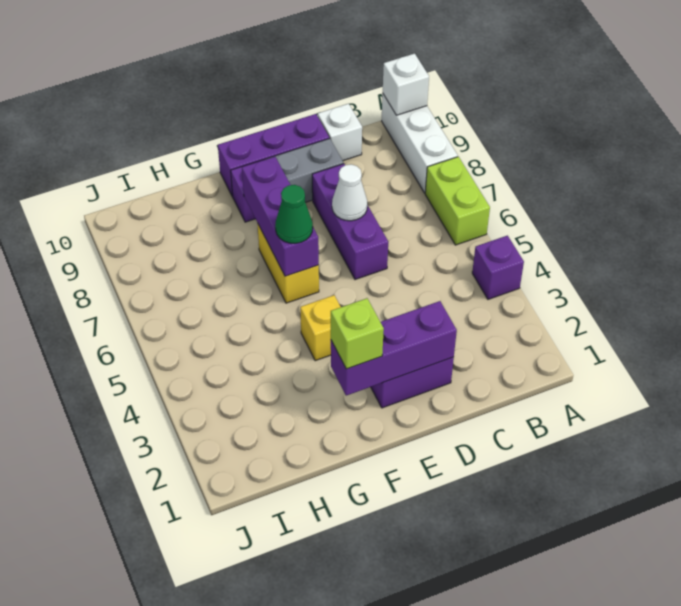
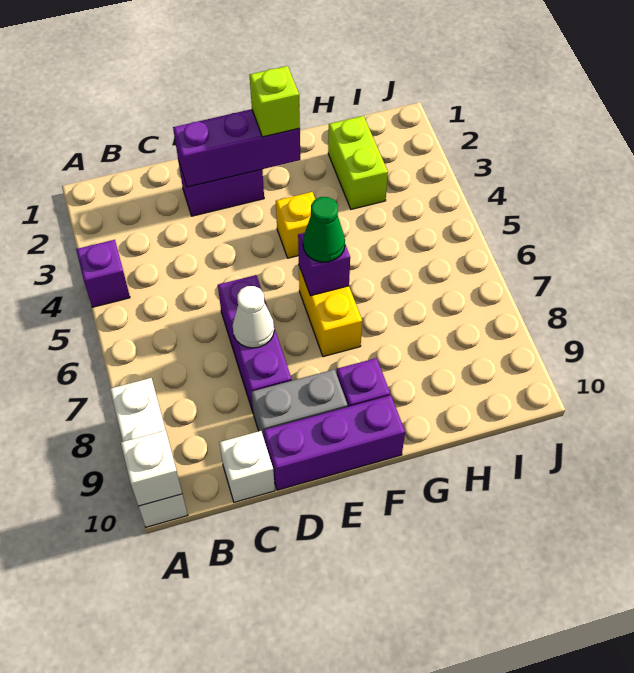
lime 1x2 brick [425,157,490,245] -> lime 1x2 brick moved to [328,116,388,209]
purple 1x3 brick [242,157,319,276] -> purple 1x1 brick [298,233,350,296]

